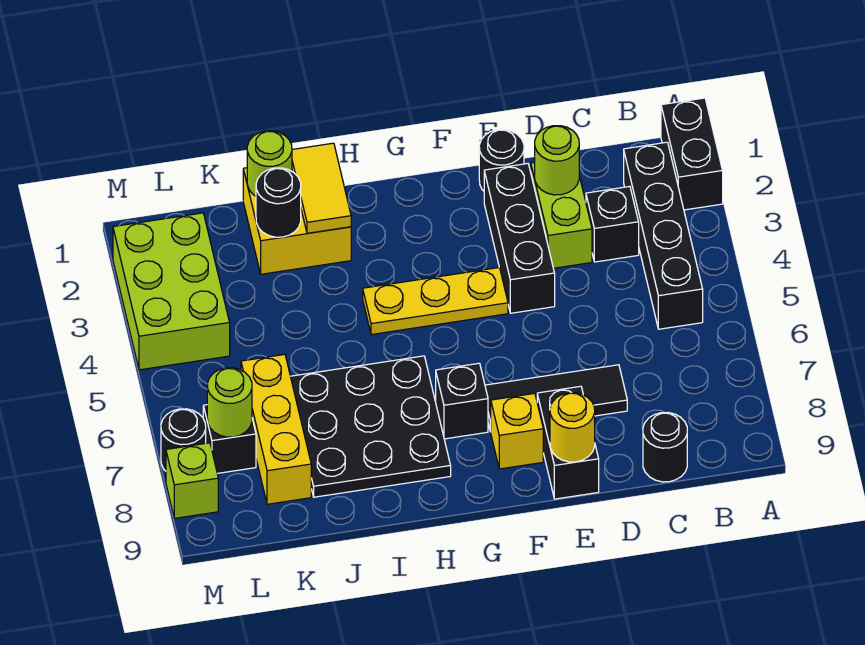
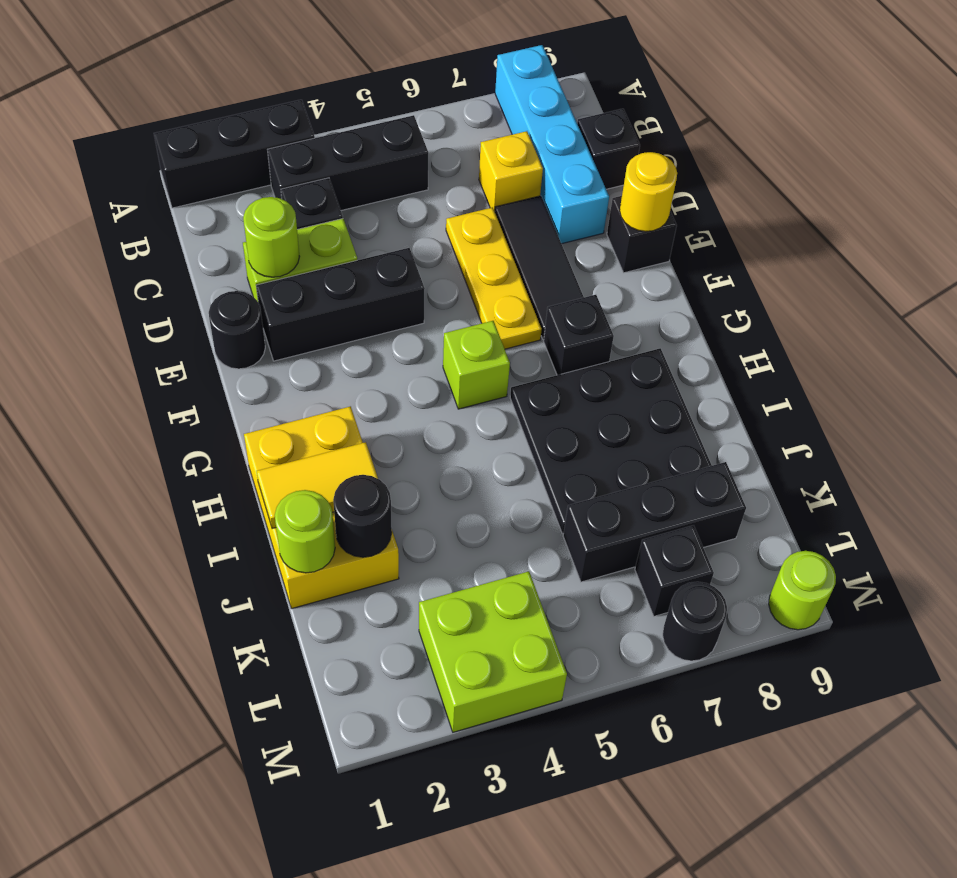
black 1x2 brick [661,98,723,210] -> black 1x3 brick [154,100,315,208]
none -> cyan 1x4 brick [495,45,609,244]
black 1x4 brick [624,142,703,329] -> black 1x3 brick [267,115,428,211]
black 1x1 round brick [643,413,687,482] -> black 1x1 brick [577,109,640,189]
black 1x2 brick [537,386,599,499] -> black 1x1 brick [607,196,677,273]
yellow 1x3 plate [363,267,508,335] -> yellow 1x3 plate moved to [446,207,542,349]
yellow 1x1 brick [491,393,543,469] -> yellow 1x1 brick moved to [479,131,543,212]
yellow 2x2 brick [243,168,351,274] -> yellow 2x3 brick [244,406,399,609]
yellow 1x3 brick [241,354,311,504] -> black 1x3 brick [563,462,746,582]
lime 2x3 brick [113,213,230,370] -> lime 2x2 brick [419,571,567,732]
lime 1x1 round brick [207,368,252,437] -> lime 1x1 round brick moved to [769,551,836,630]
lime 1x1 brick [166,443,218,518] -> lime 1x1 brick moved to [443,321,510,409]

